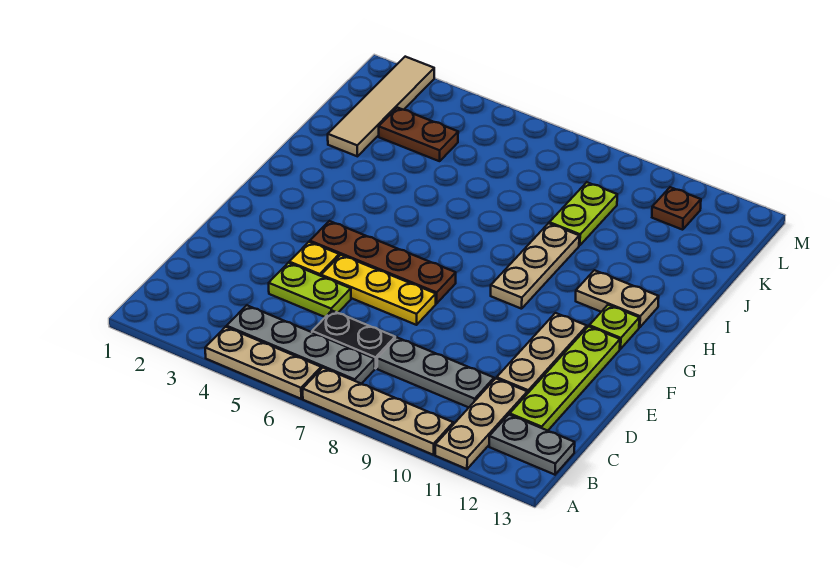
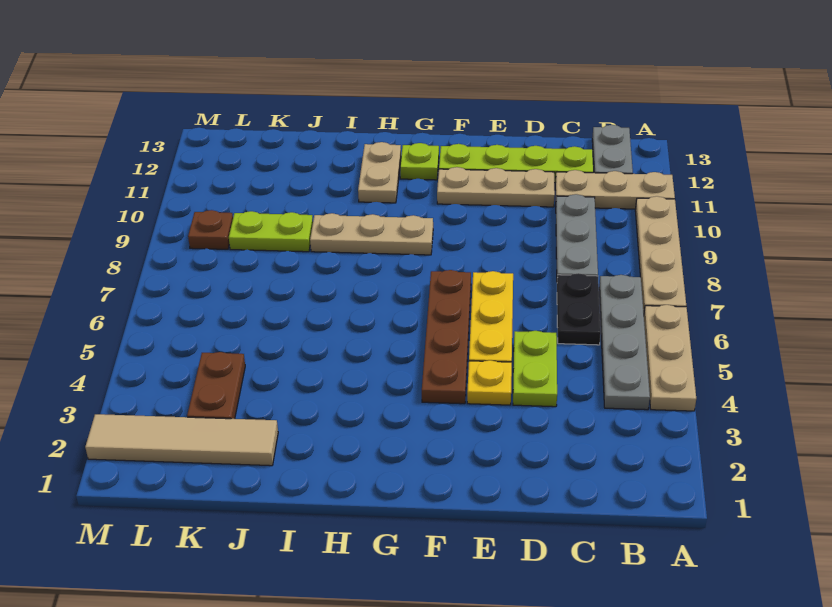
brown 1x1 plate [652,187,701,230] -> brown 1x1 plate moved to [188,210,233,249]

